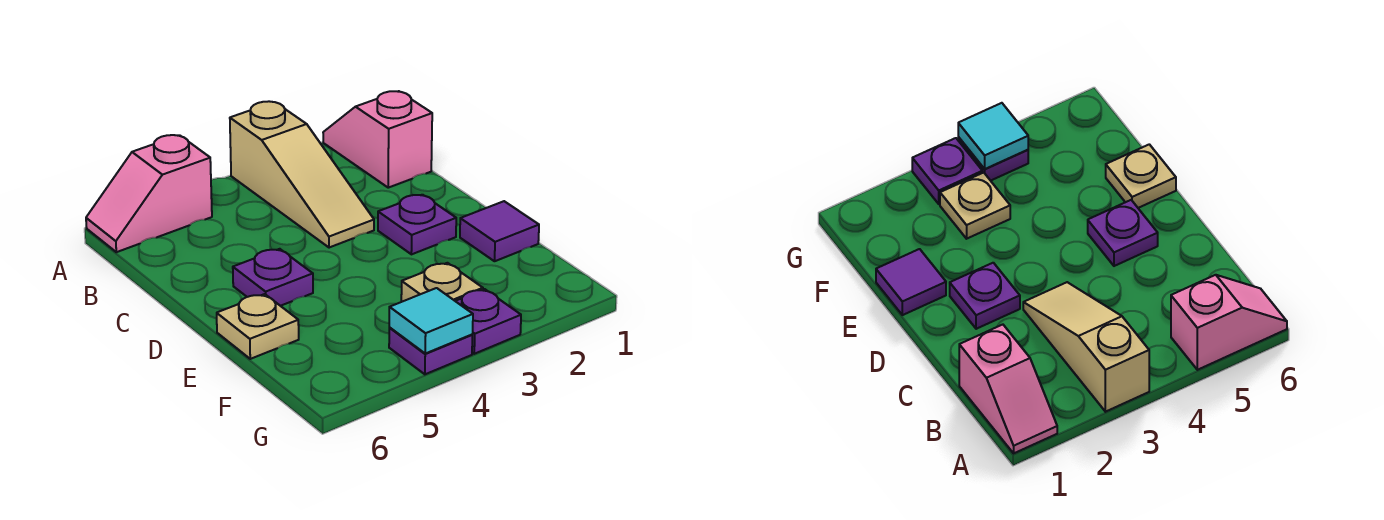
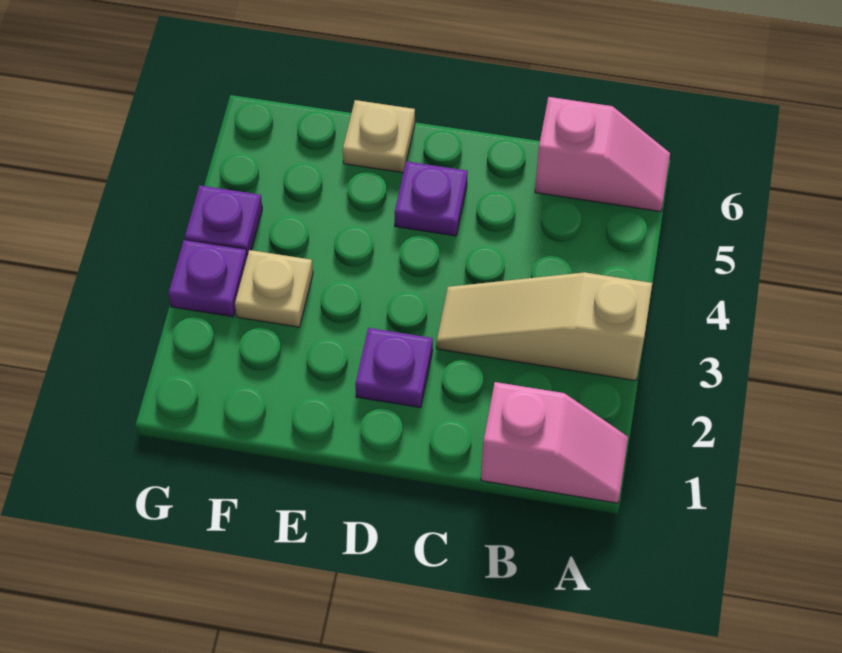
pink 1x2 slope [86,135,212,252] -> pink 1x2 slope turned to [535,97,670,212]
purple 1x1 tile [460,201,539,261] -> none
cyan 1x1 tile [389,288,473,353] -> none

